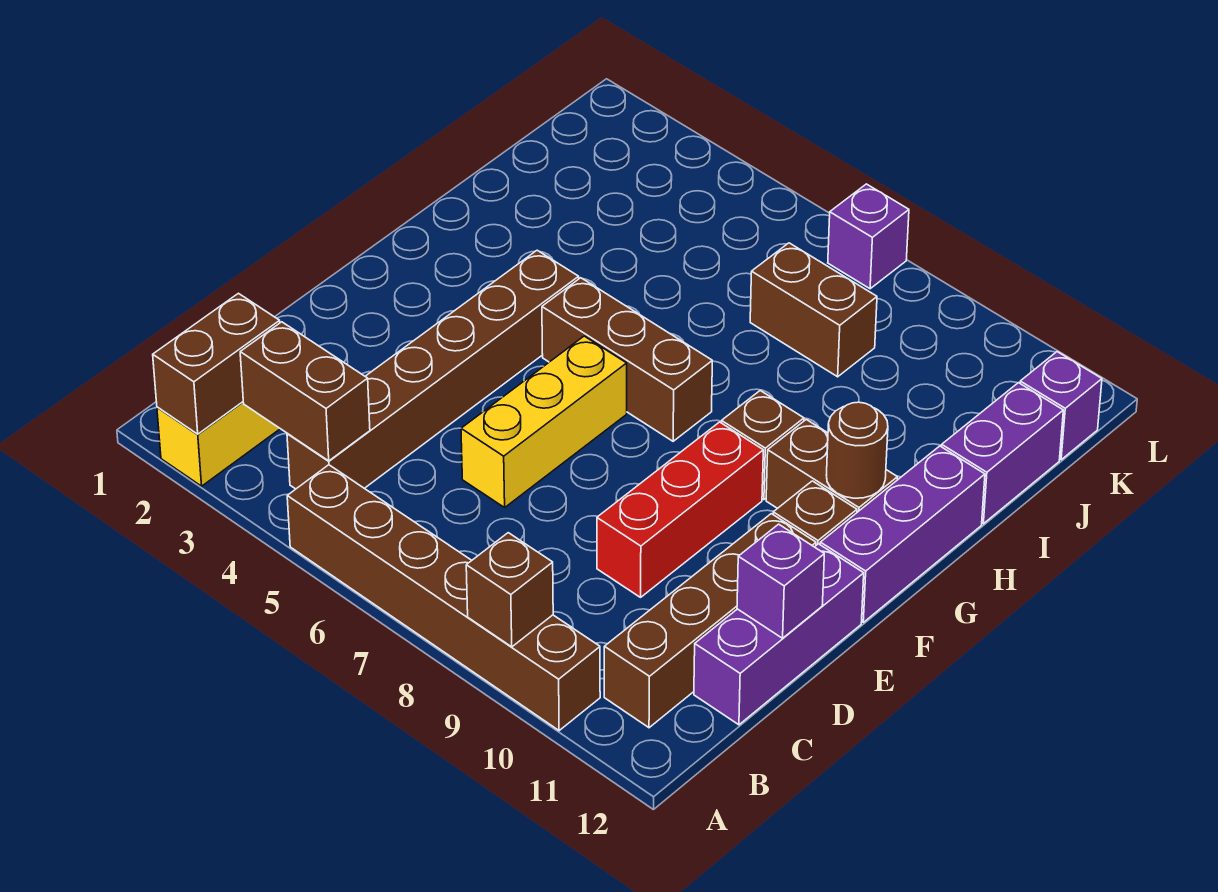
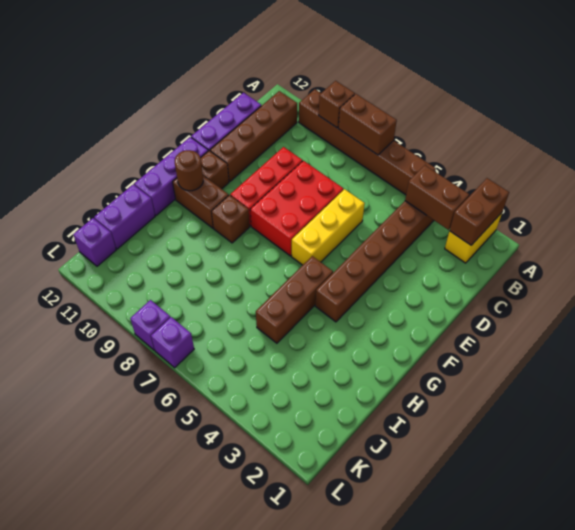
none -> red 2x3 brick [250,161,343,256]
purple 1x1 brick [737,524,824,638] -> purple 1x1 brick moved to [130,300,170,350]
brown 1x3 brick [542,278,712,441] -> brown 1x3 brick turned to [256,256,333,343]
brown 1x2 brick [750,243,877,377] -> brown 1x2 brick moved to [338,94,397,155]

